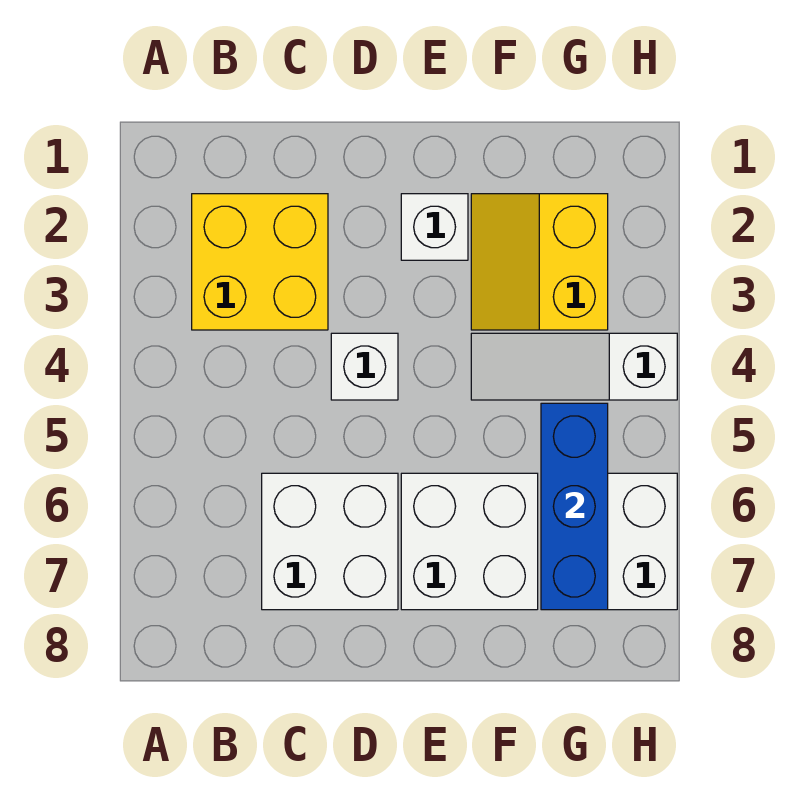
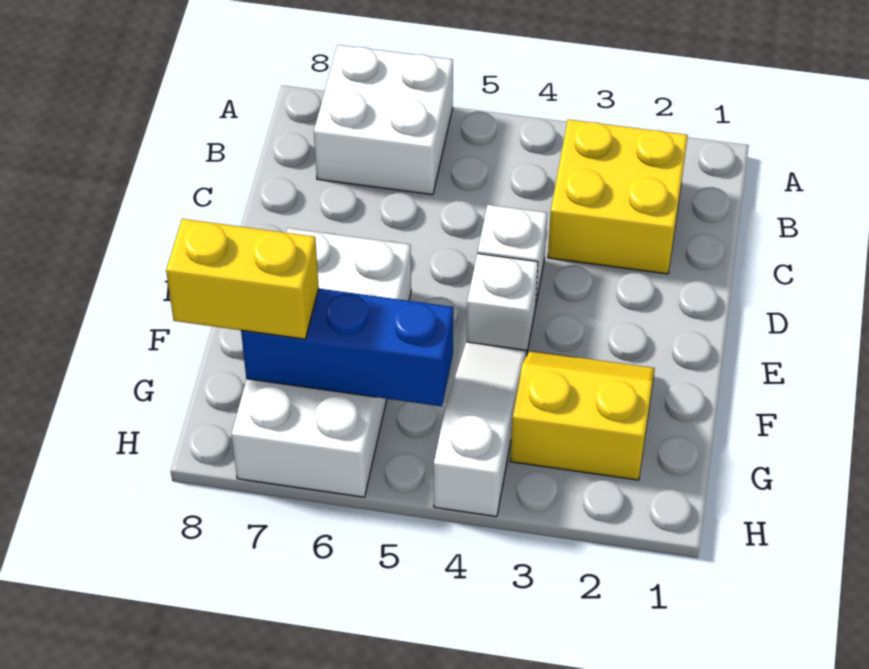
white 2x2 brick [262,473,398,610] -> white 2x2 brick moved to [314,45,453,195]
white 1x1 brick [401,194,468,260] -> white 1x1 brick moved to [467,254,538,356]
none -> yellow 1x2 brick [166,219,319,339]

